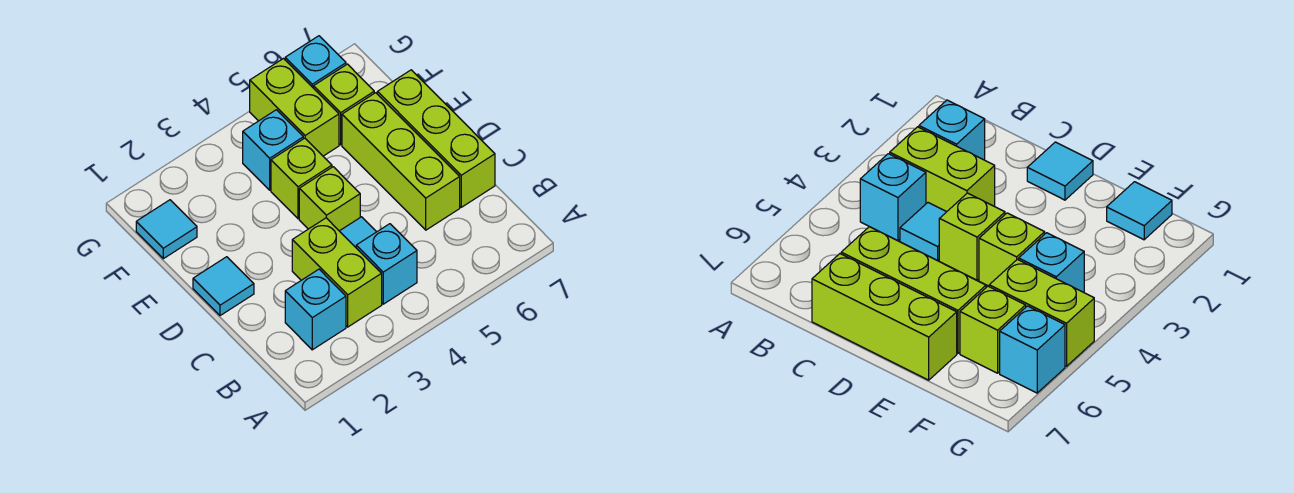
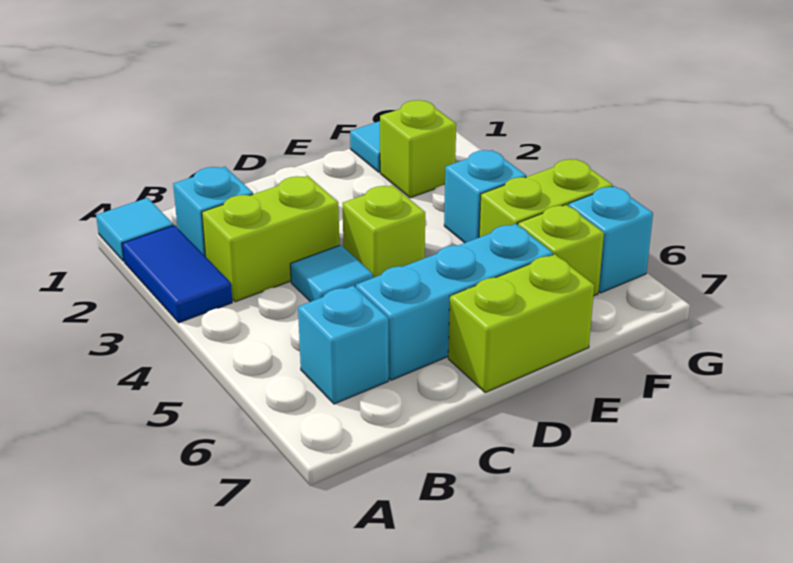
none -> blue 1x2 tile [122,225,232,323]
cyan 1x1 brick [356,224,417,304] -> cyan 1x1 brick moved to [298,286,389,404]
lime 1x3 brick [342,93,460,230] -> cyan 1x3 brick [356,224,553,380]
lime 1x3 brick [377,70,495,207] -> lime 1x2 brick [448,254,594,392]
cyan 1x1 tile [193,257,254,316] -> cyan 1x1 tile moved to [96,198,173,261]
lime 1x1 brick [271,138,332,219] -> lime 1x1 brick moved to [380,100,456,198]

